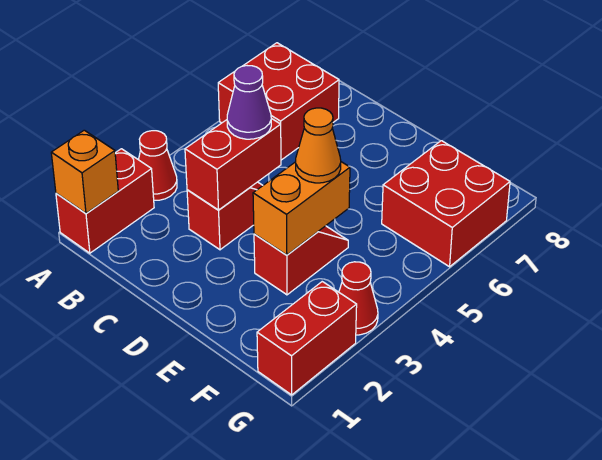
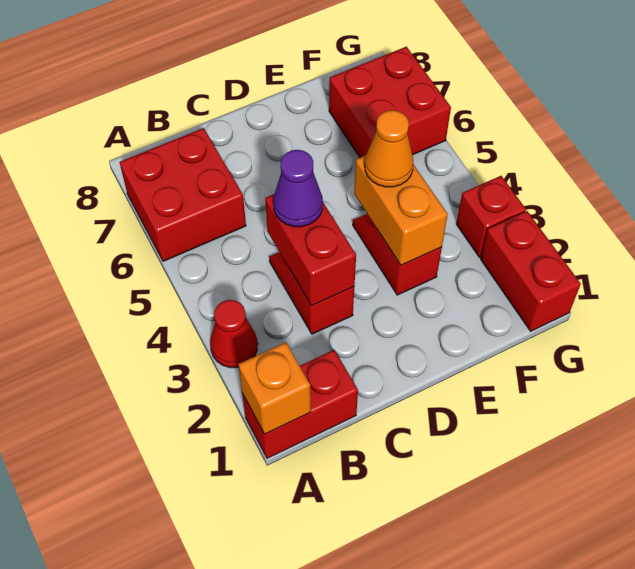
red 1x2 brick [56,149,154,253] -> red 1x2 brick turned to [242,350,358,458]
red 1x1 cone [339,262,378,335] -> red 1x1 brick [456,176,526,257]

